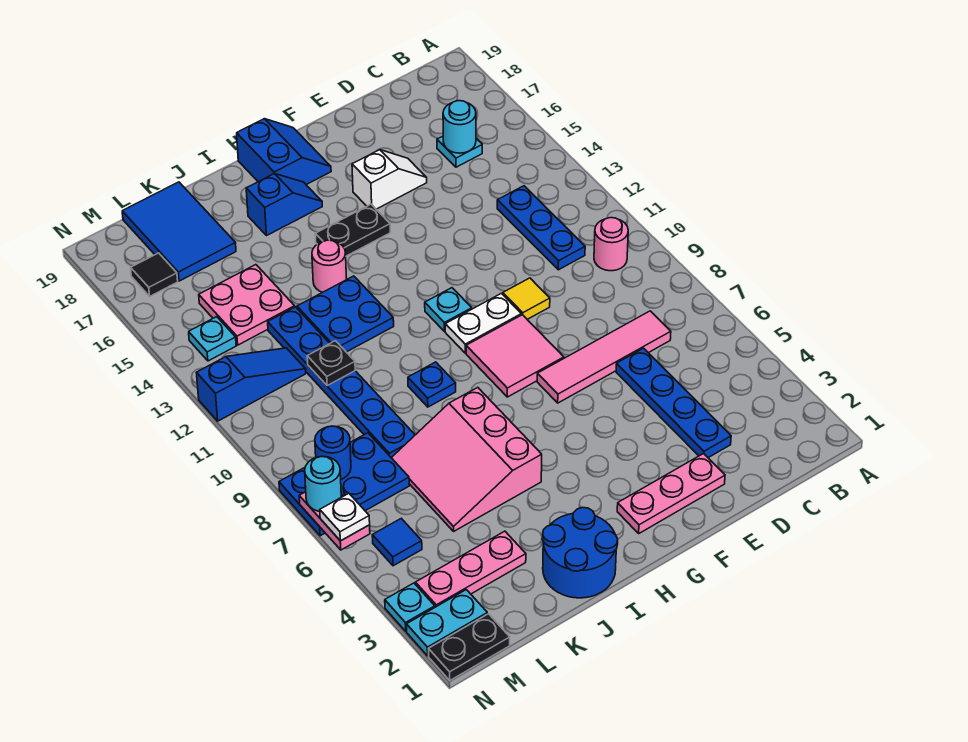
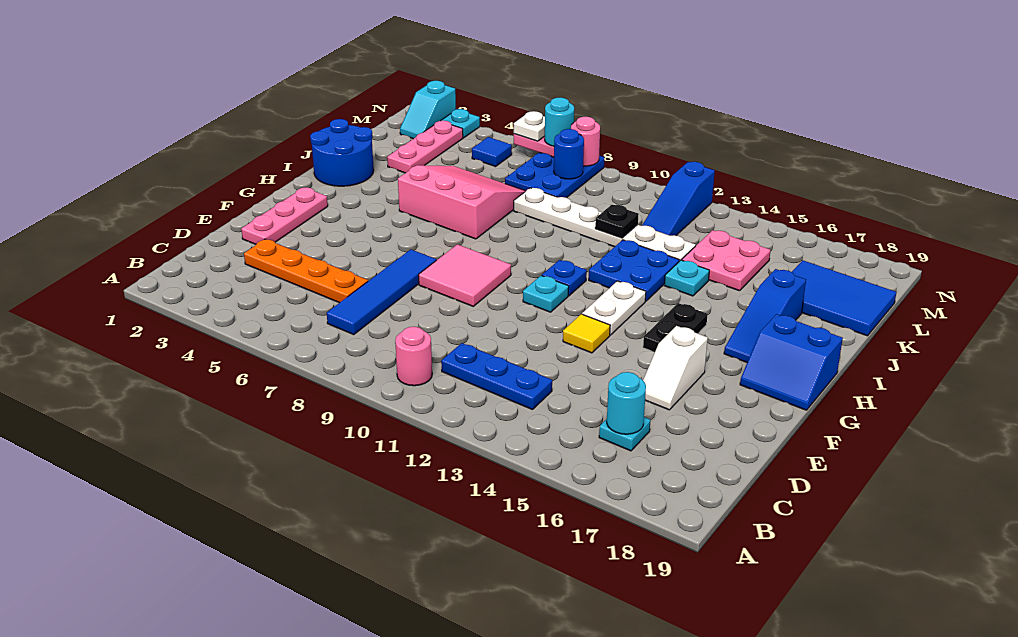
pink 1x4 tile [537,311,671,403] -> blue 1x4 tile [327,249,436,335]
blue 1x4 plate [616,348,731,458] -> orange 1x4 plate [244,239,368,303]
yellow 1x1 tile [503,278,550,319] -> yellow 1x1 tile moved to [563,314,610,353]
white 1x2 plate [445,293,521,353] -> white 1x2 plate moved to [582,281,646,335]
blue 1x2 slope [246,174,322,236] -> blue 1x3 slope [724,269,806,362]
blue 1x1 plate [408,362,456,407] -> blue 1x1 plate moved to [542,260,587,296]
pink 1x1 round brick [312,240,347,292] -> pink 1x1 round brick moved to [571,117,600,166]
blue 1x6 plate [268,307,415,458] -> white 1x6 plate [514,188,696,261]
black 1x2 plate [429,614,510,680] -> none
cyan 1x2 plate [407,590,487,656] -> cyan 1x2 slope [400,81,456,139]
cyan 1x1 plate [189,317,236,361] -> cyan 1x1 plate moved to [664,260,709,296]
black 1x1 tile [131,253,178,296] -> none

